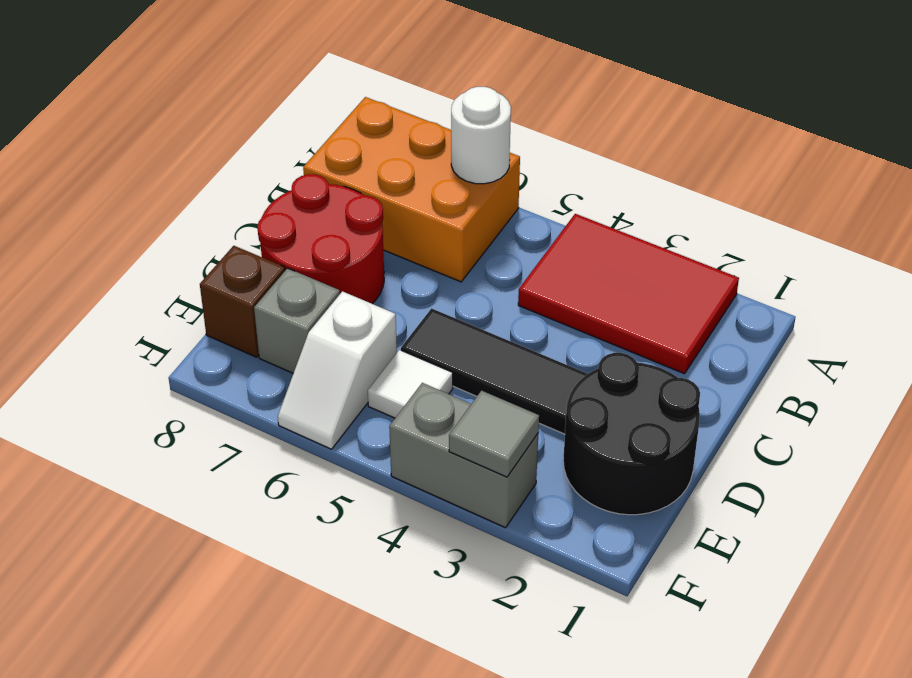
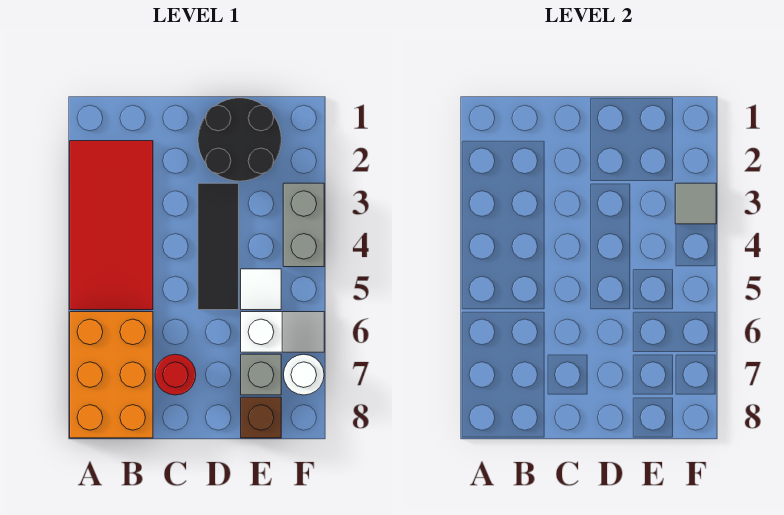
red 2x3 tile [518,214,739,374] -> red 2x4 tile [70,141,153,310]
white 1x1 round brick [451,87,511,184] -> white 1x1 round brick moved to [284,354,324,395]
red 2x2 round brick [257,174,384,304] -> red 1x1 round brick [155,354,196,395]

